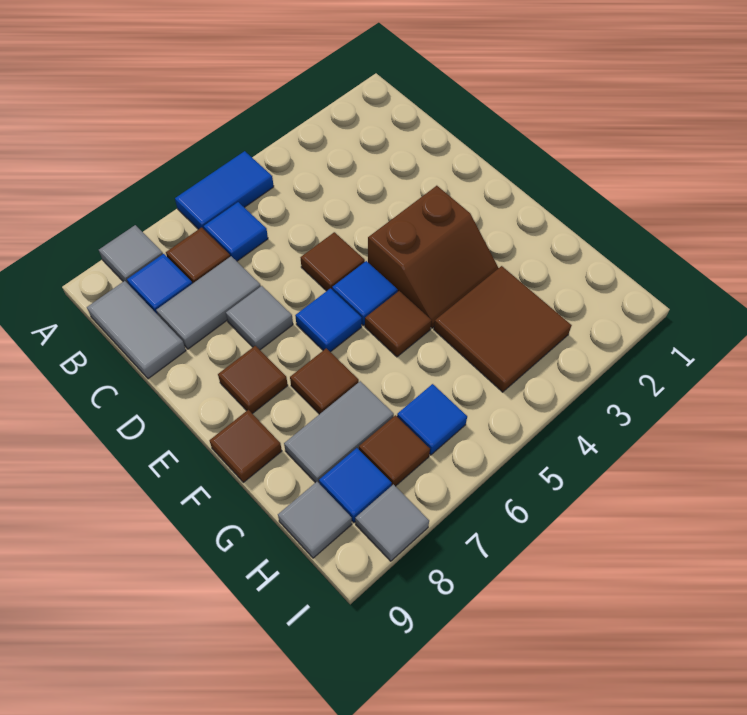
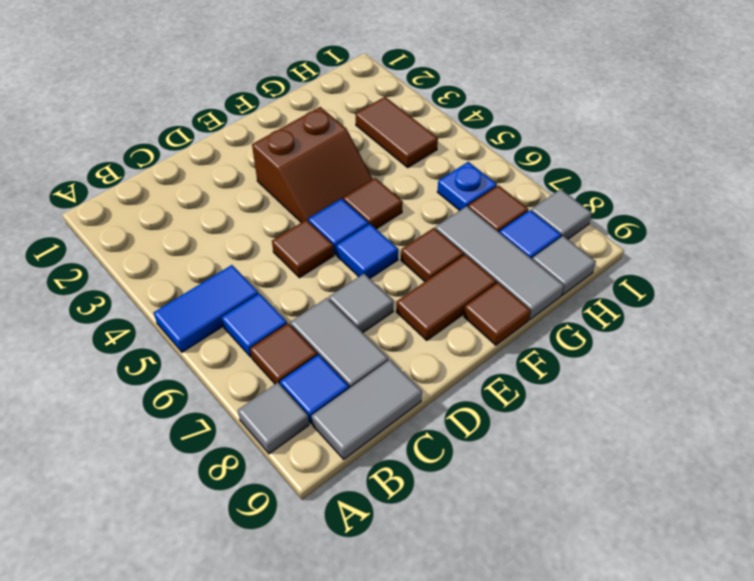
blue 1x2 tile [175,151,274,229] -> blue 1x2 tile turned to [153,265,258,352]
brown 2x2 slope [368,186,498,328] -> brown 2x2 slope turned to [252,107,373,223]
brown 1x1 tile [218,346,288,414] -> brown 1x2 tile [396,255,496,340]
brown 2x2 tile [434,266,572,392] -> brown 1x2 tile [355,97,438,167]
grey 1x2 tile [284,381,394,483] -> grey 1x3 tile [435,206,564,320]
blue 1x1 tile [397,384,467,455] -> blue 1x1 plate [437,162,497,211]

